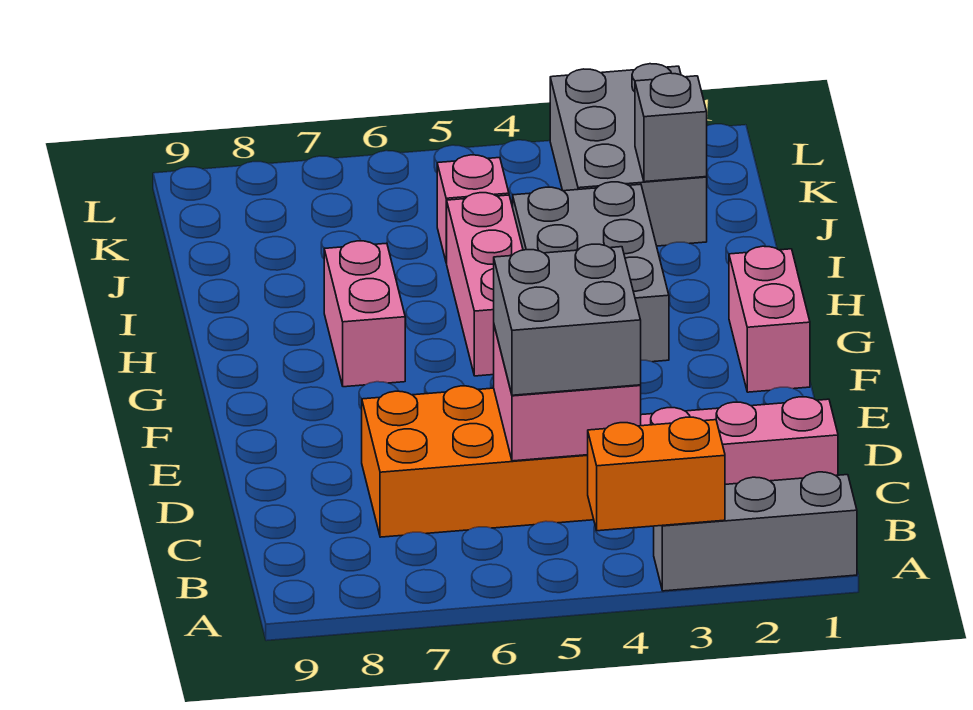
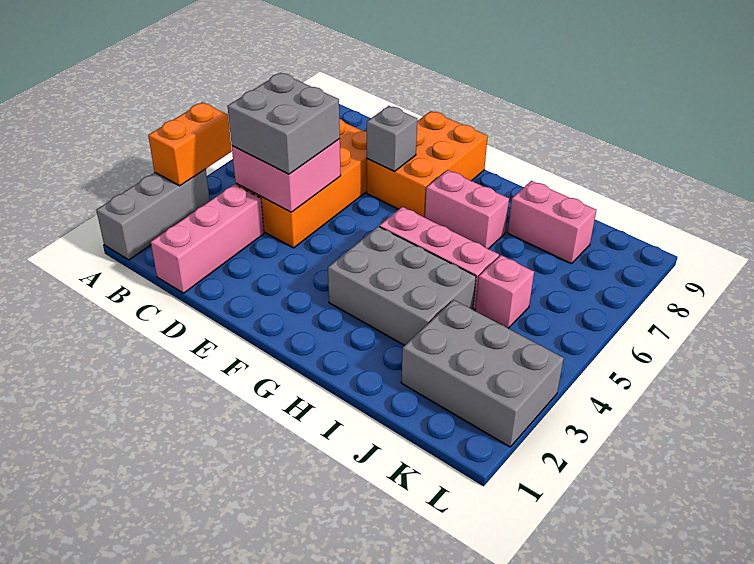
none -> orange 2x3 brick [367,111,488,218]
pink 1x2 brick [729,246,810,392] -> pink 1x2 brick moved to [508,181,596,263]
grey 1x1 brick [635,73,707,182] -> grey 1x1 brick moved to [367,106,417,171]

